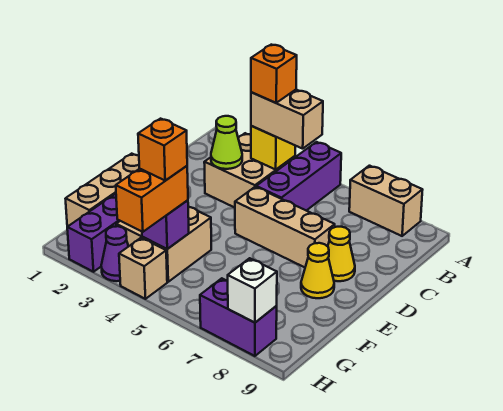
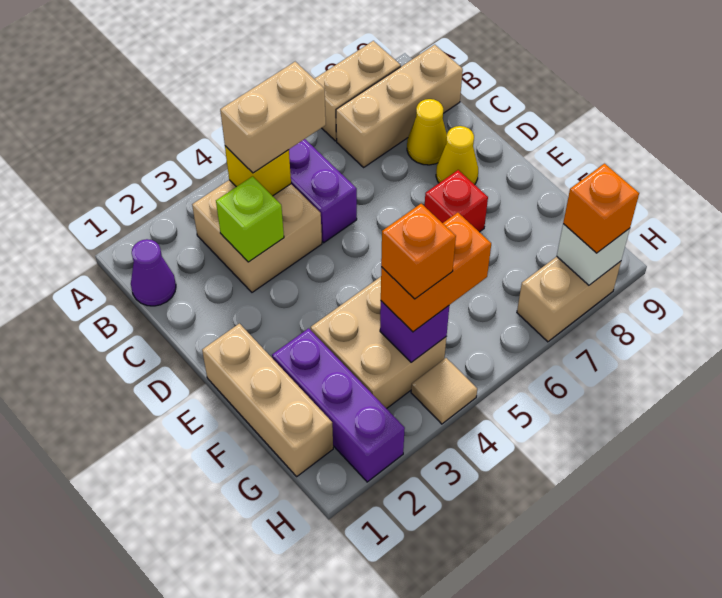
orange 1x1 brick [251,45,297,103] -> orange 1x1 brick moved to [563,164,639,253]
lime 1x1 cone [211,116,242,169] -> lime 1x1 brick [216,176,284,262]
tan 1x3 brick [235,187,335,267] -> tan 1x3 brick moved to [336,45,463,167]
none -> red 1x1 brick [425,170,488,232]
yellow 1x1 cone [301,243,334,298] -> yellow 1x1 cone moved to [407,99,447,165]
orange 1x2 brick [116,166,188,232] -> orange 1x2 brick turned to [381,213,491,332]
purple 1x1 cone [101,226,129,281] -> purple 1x1 cone moved to [131,239,176,306]
tan 1x1 brick [119,238,167,299] -> tan 1x1 tile [411,358,477,424]
purple 1x2 brick [200,278,277,356] -> tan 1x2 brick [517,257,621,342]

